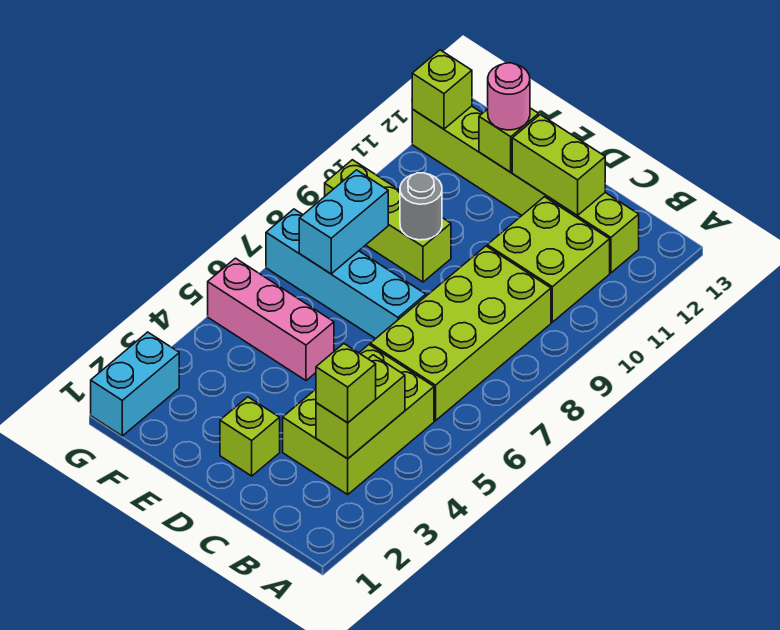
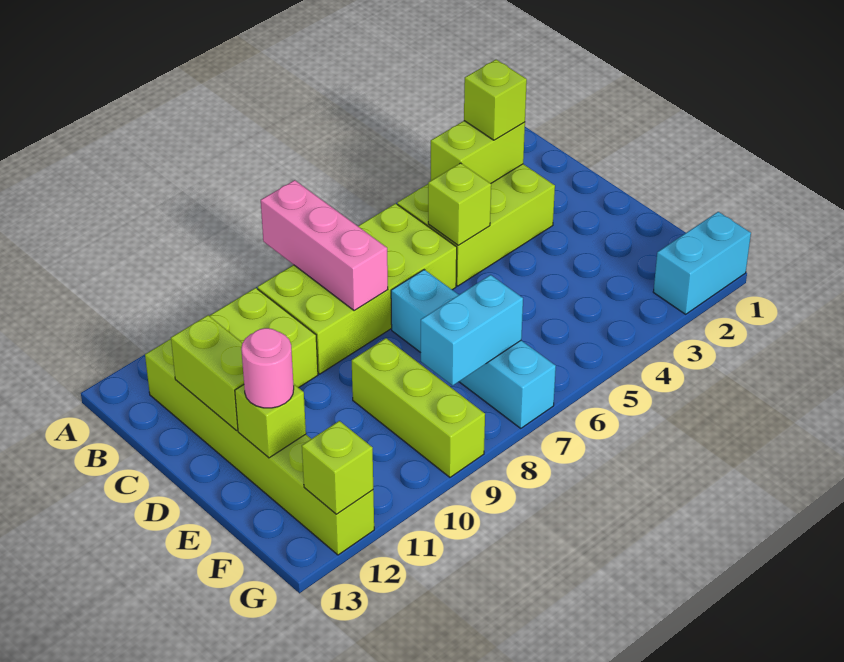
lime 1x1 brick [220,397,280,476] -> lime 1x1 brick moved to [428,163,491,245]
pink 1x3 brick [208,258,334,381] -> pink 1x3 brick moved to [261,180,388,311]
grey 1x1 round brick [400,173,442,240] -> none

